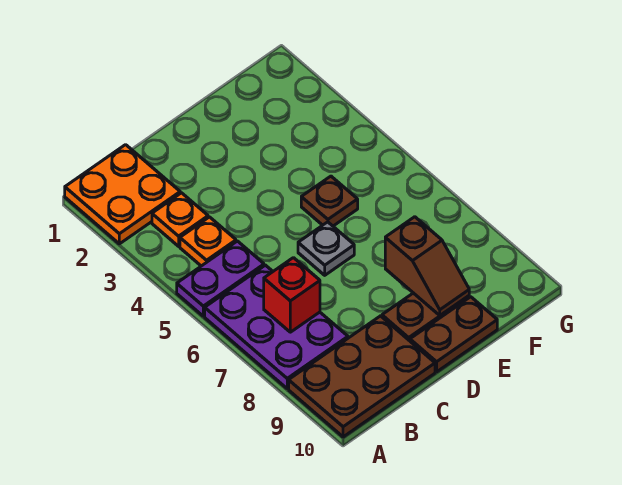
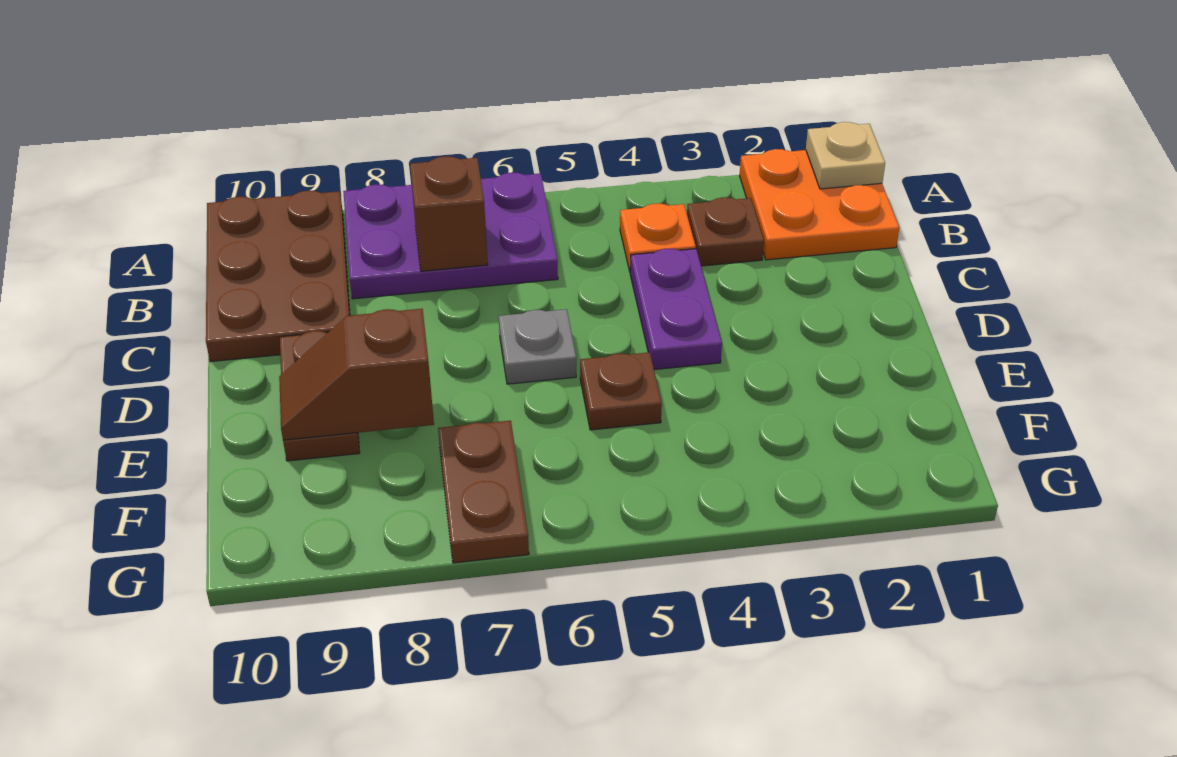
none -> tan 1x1 plate [806,122,885,189]
purple 1x2 plate [177,241,264,316] -> purple 1x2 plate moved to [630,249,722,370]
orange 1x1 plate [152,193,208,246] -> brown 1x1 plate [687,197,764,266]
red 1x1 brick [264,258,320,332] -> brown 1x1 brick [410,156,488,271]
brown 1x2 plate [410,297,497,372] -> brown 1x2 plate moved to [438,421,529,563]

